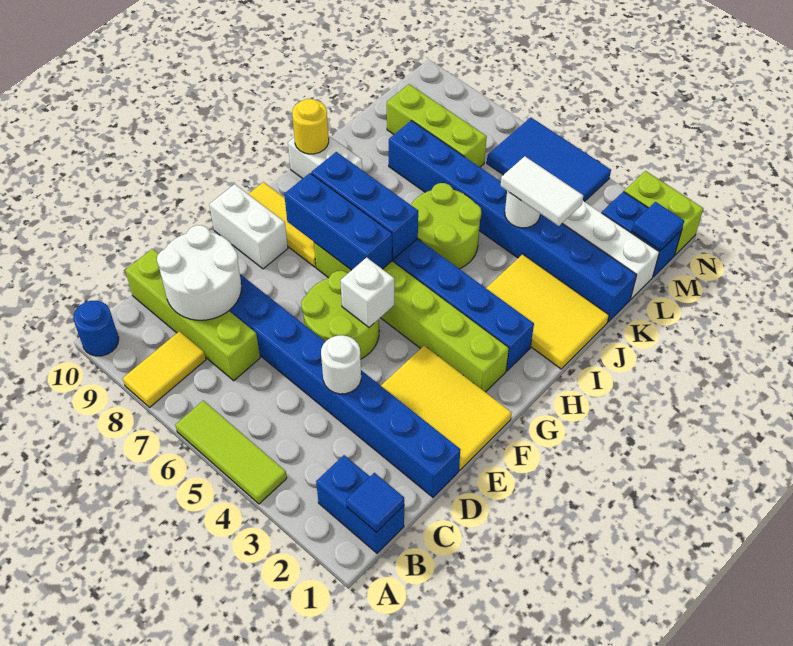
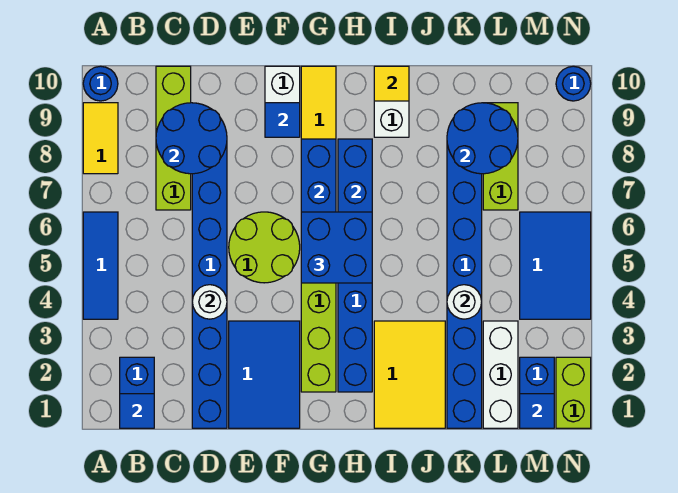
lime 1x3 tile [175,400,287,504] -> blue 1x3 tile [83,212,118,319]
yellow 1x2 tile [123,331,206,407] -> yellow 1x2 tile turned to [83,103,118,174]
white 2x2 round brick [157,225,242,320] -> blue 2x2 round brick [156,103,227,174]
yellow 2x3 tile [381,346,512,470] -> blue 2x3 tile [229,321,300,428]
white 1x1 brick [340,257,394,327] -> none
none -> blue 1x1 tile [265,103,300,137]
none -> blue 2x2 brick [301,212,372,283]
lime 2x2 round brick [411,183,481,269] -> none
yellow 1x1 round brick [292,99,329,154] -> yellow 1x1 tile [374,66,409,101]
white 1x2 tile [501,156,583,226] -> none
none -> blue 2x2 round brick [447,103,518,174]
none -> blue 1x1 round brick [556,66,591,101]

